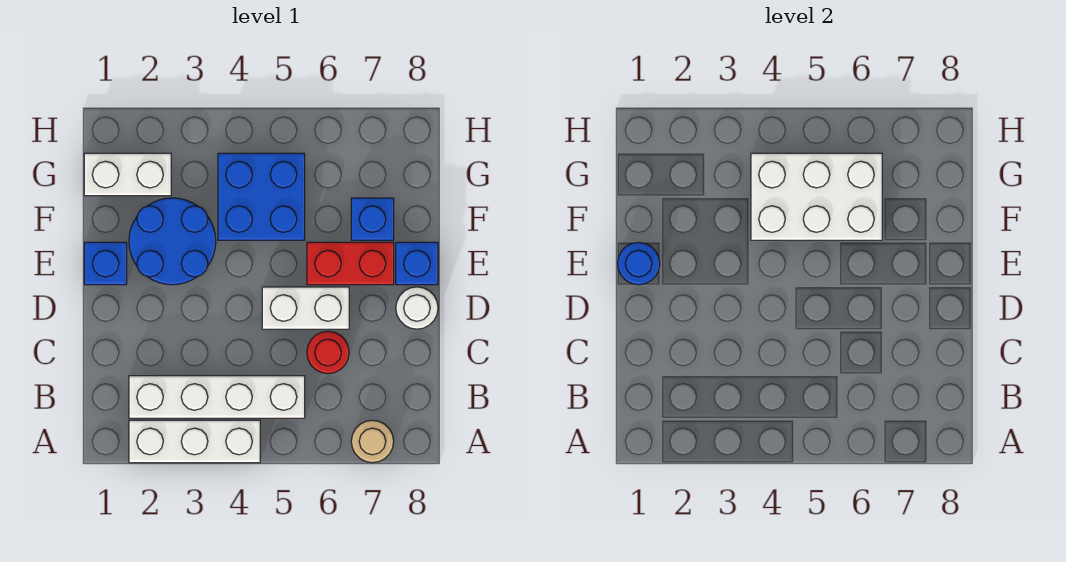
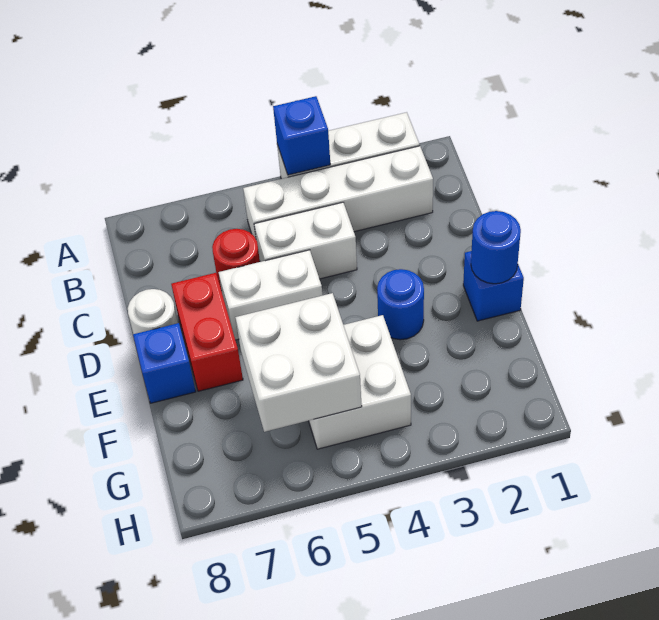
tan 1x1 round brick [351,420,394,463] -> none
blue 2x2 round brick [129,198,216,285] -> blue 1x1 round brick [377,269,424,340]
red 1x2 brick [307,242,394,285] -> red 1x2 brick turned to [171,273,243,391]
blue 2x2 brick [218,153,305,240] -> white 2x2 brick [309,315,411,449]
white 2x3 brick [751,153,882,240] -> white 2x2 brick [235,293,362,432]
blue 1x1 brick [351,198,394,240] -> blue 1x1 brick moved to [273,96,330,175]
white 1x2 brick [84,153,171,196] -> white 1x2 brick moved to [254,202,357,279]

